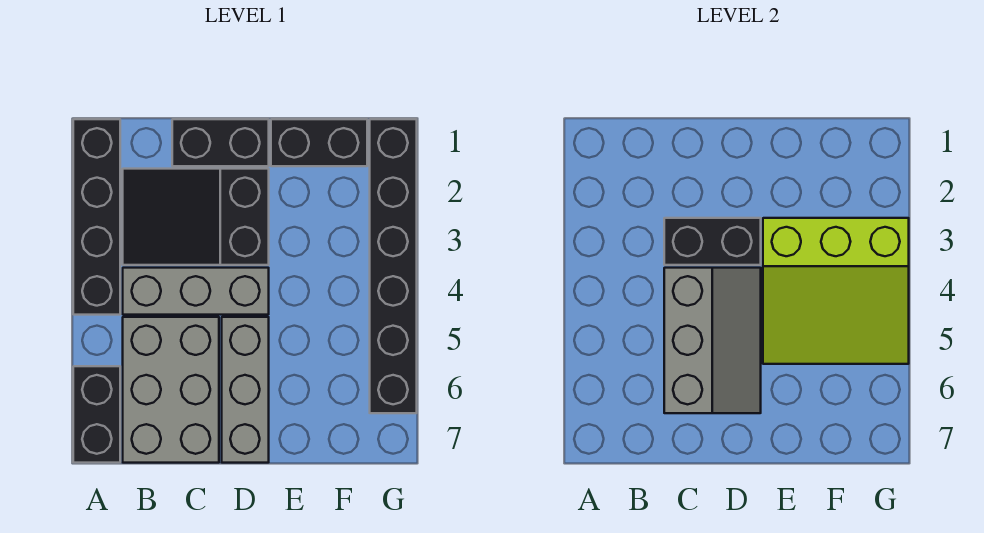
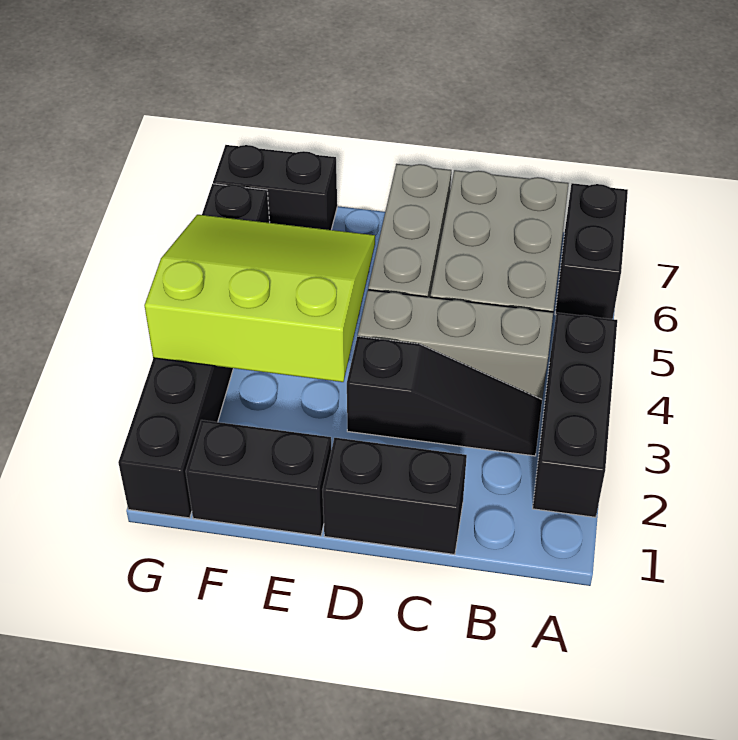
black 1x4 brick [73,119,120,315] -> black 1x3 brick [533,313,617,517]
black 2x3 slope [123,169,269,265] -> black 1x3 slope [347,336,542,456]
black 1x2 brick [664,218,761,265] -> black 1x2 brick moved to [213,145,337,230]
grey 2x3 slope [664,268,761,413] -> none

